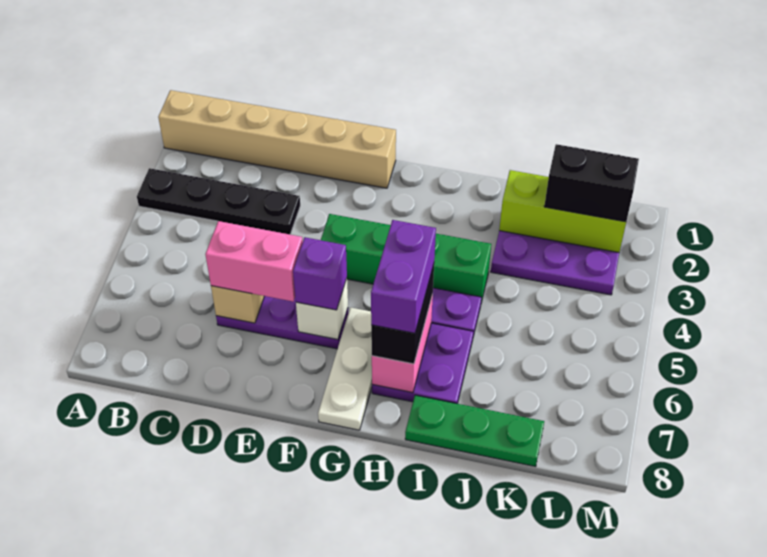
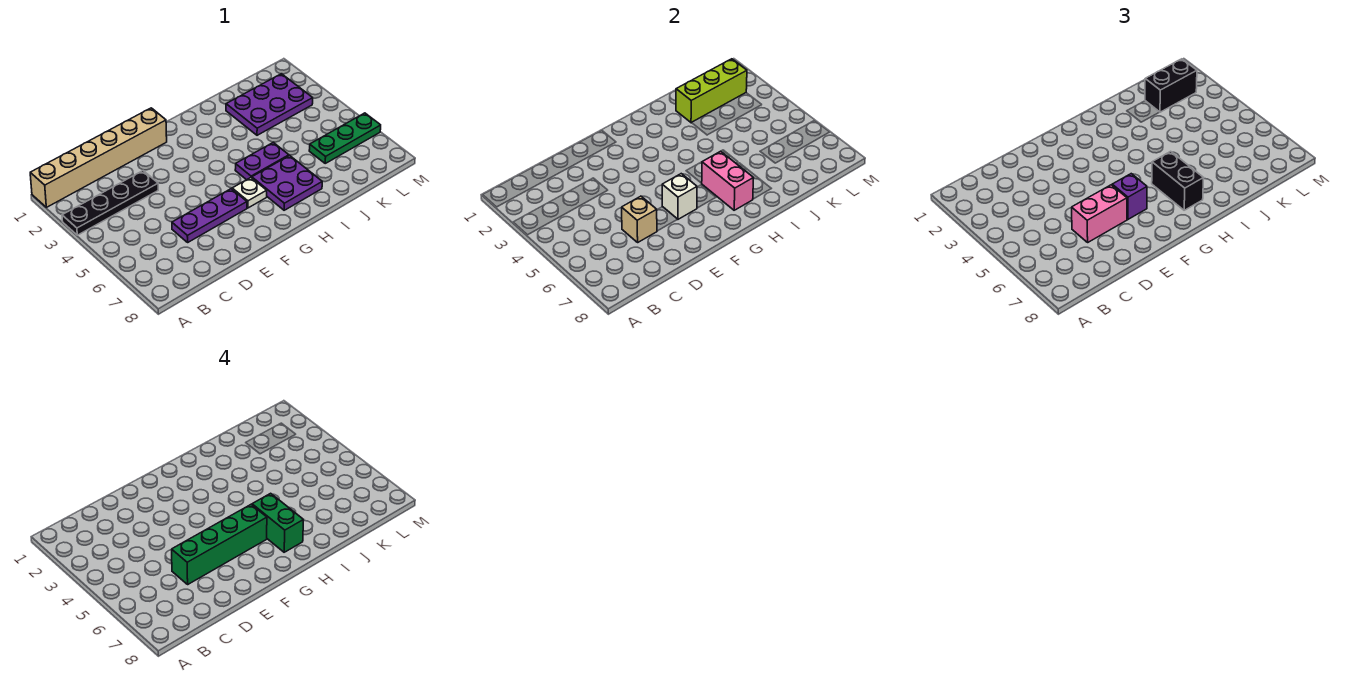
green 1x4 brick [321,214,491,302] -> green 1x4 brick moved to [172,505,267,584]
white 1x3 plate [318,307,372,430] -> white 1x1 plate [232,178,267,208]
purple 1x2 brick [371,220,436,333] -> green 1x2 brick [252,493,304,552]
green 1x3 plate [405,395,544,467] -> green 1x3 plate moved to [309,113,381,163]

